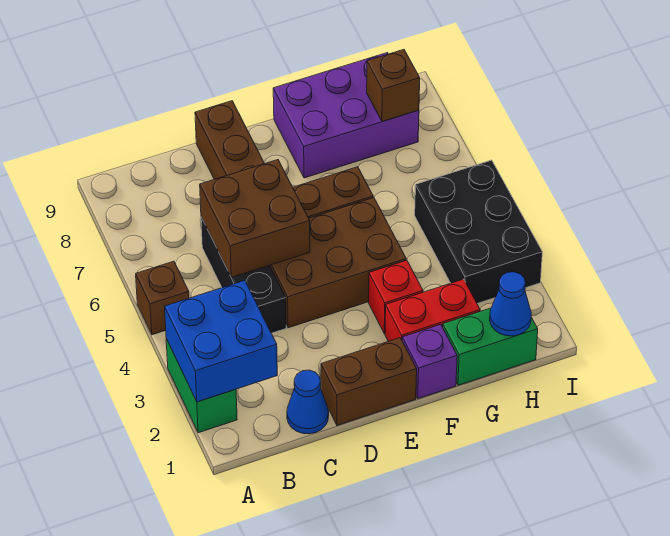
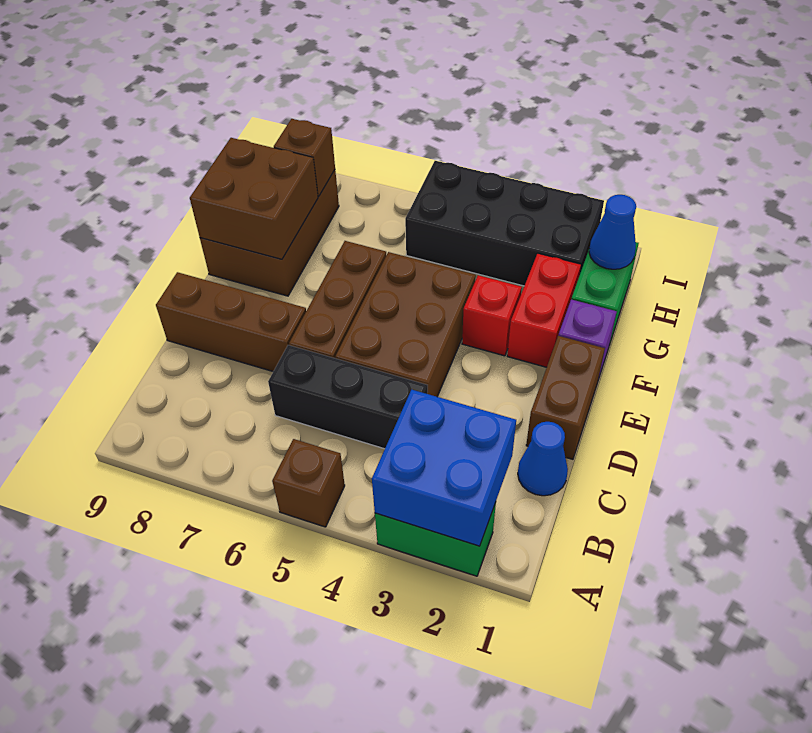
brown 2x2 brick [200,160,310,277] -> brown 2x2 brick moved to [190,138,318,259]
purple 2x3 brick [273,53,419,178] -> brown 2x3 brick [200,170,339,296]
black 2x3 brick [415,160,542,304] -> black 2x4 brick [405,161,604,286]

